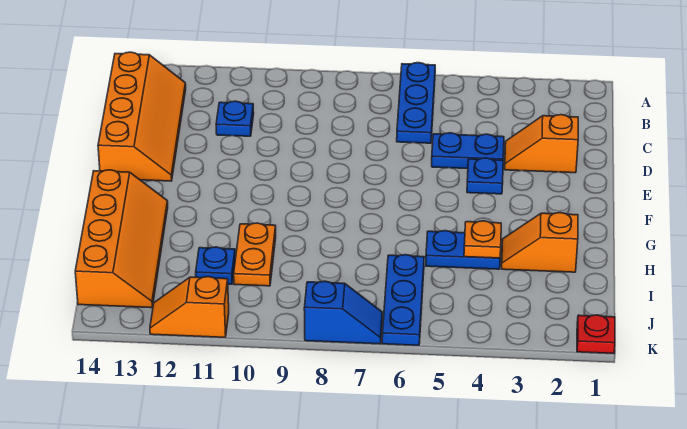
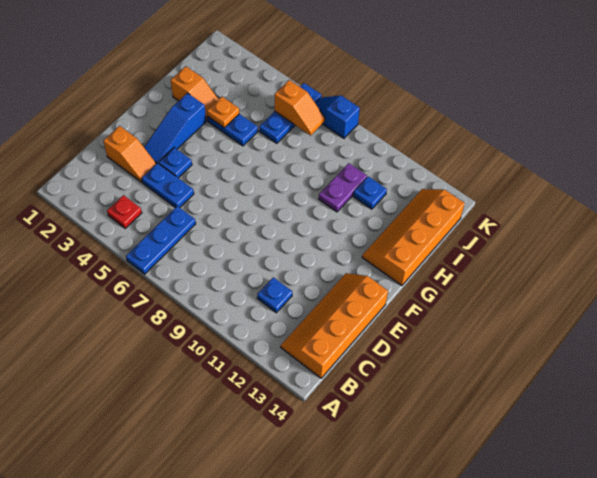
none -> blue 1x3 slope [144,93,206,164]
orange 1x2 plate [234,223,276,286] -> purple 1x2 plate [319,163,367,212]
red 1x1 plate [577,315,615,353] -> red 1x1 plate moved to [107,195,142,228]
orange 1x2 slope [150,277,229,337] -> orange 1x2 slope moved to [274,80,325,135]

